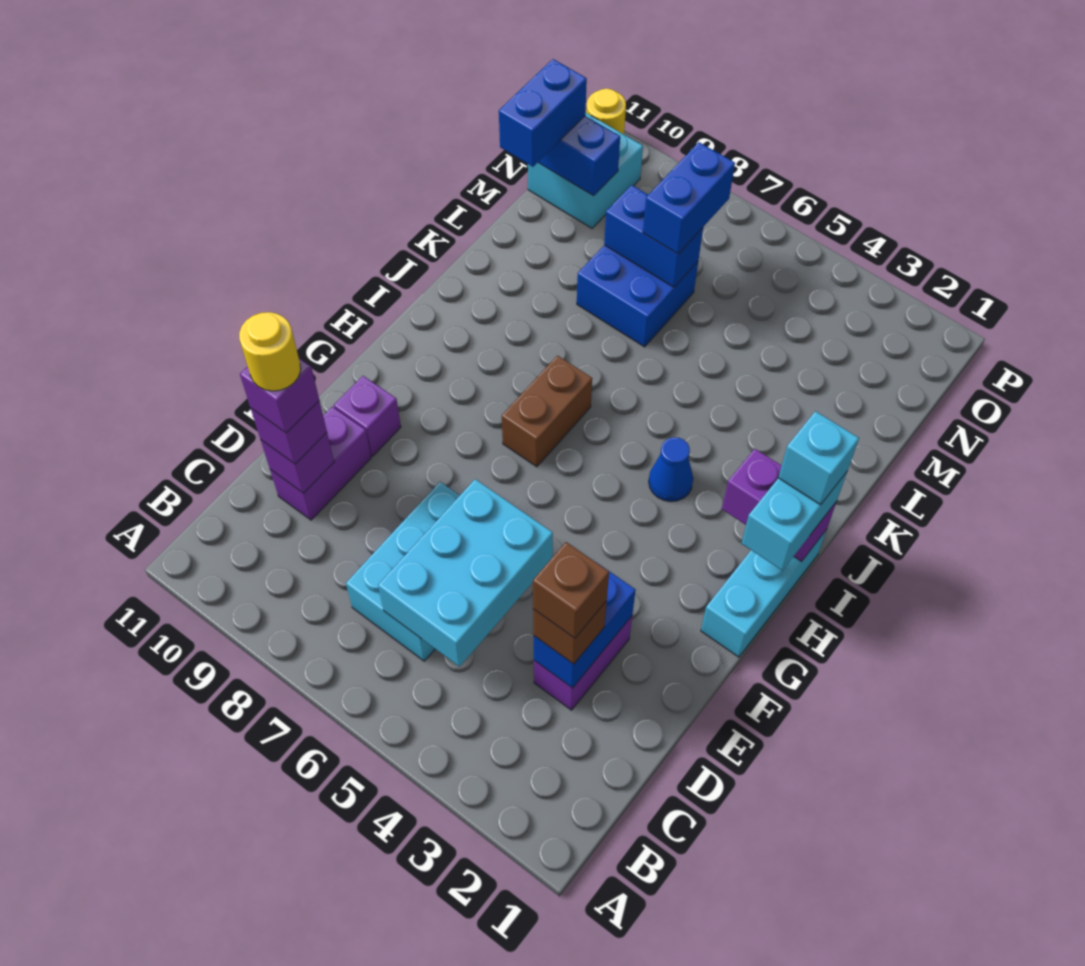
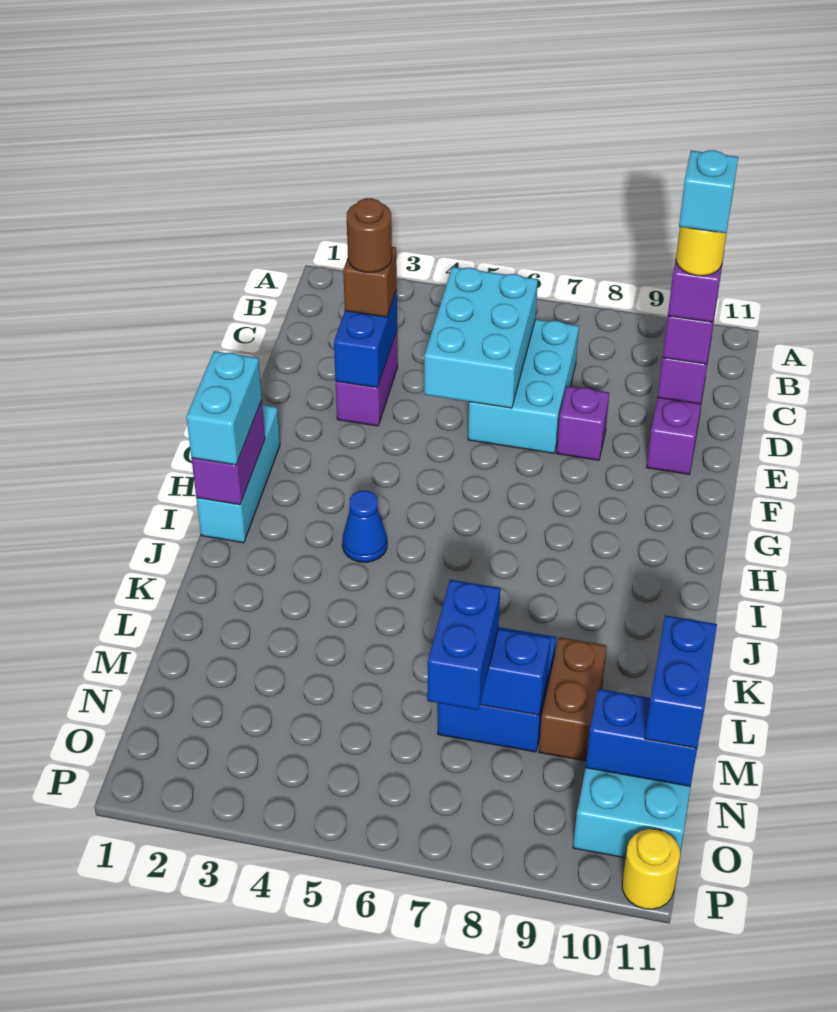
brown 1x1 brick [533,542,609,638] -> brown 1x1 round brick [347,198,392,272]
purple 1x1 brick [334,376,401,456] -> purple 1x1 brick moved to [557,386,609,460]
brown 1x2 brick [502,356,592,467] -> brown 1x2 brick moved to [539,637,607,761]
purple 1x2 brick [722,449,837,562] -> purple 1x2 brick turned to [192,400,265,505]
cyan 1x1 brick [778,411,859,505] -> cyan 1x1 brick moved to [679,150,738,233]

